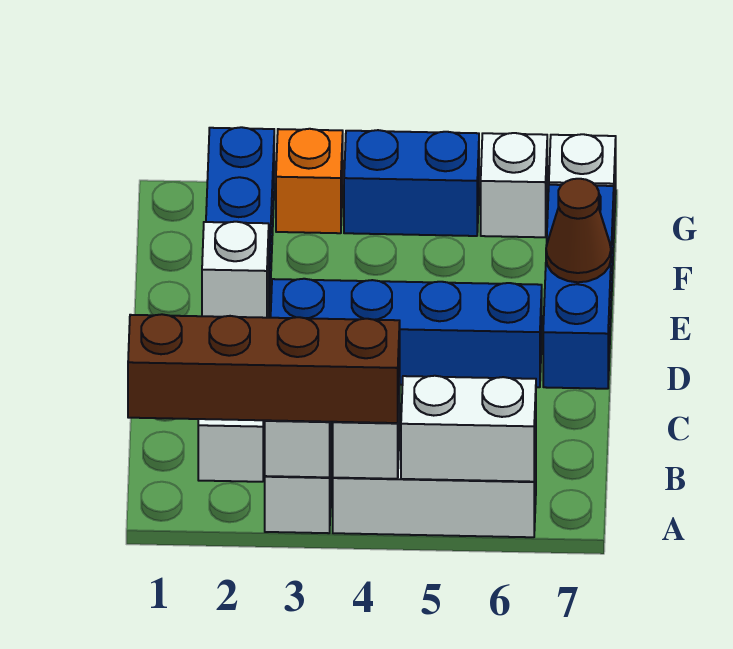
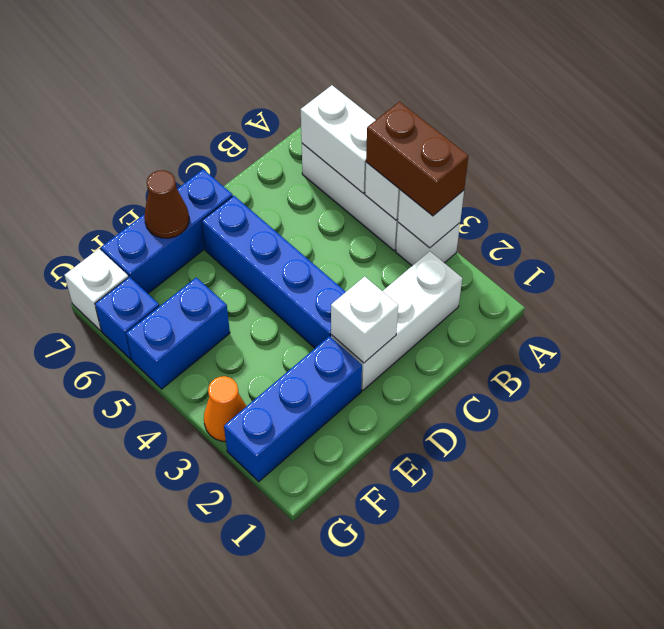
brown 1x4 brick [128,314,400,423] -> brown 1x2 brick [366,102,469,216]
orange 1x1 brick [276,129,343,233] -> orange 1x1 cone [204,376,246,441]
blue 1x2 brick [344,130,479,236] -> blue 1x2 brick turned to [126,277,230,389]
white 1x1 brick [481,133,547,237] -> blue 1x1 brick [95,277,159,359]

